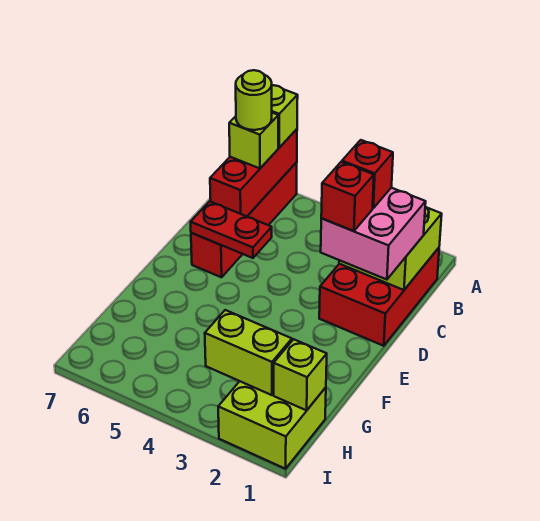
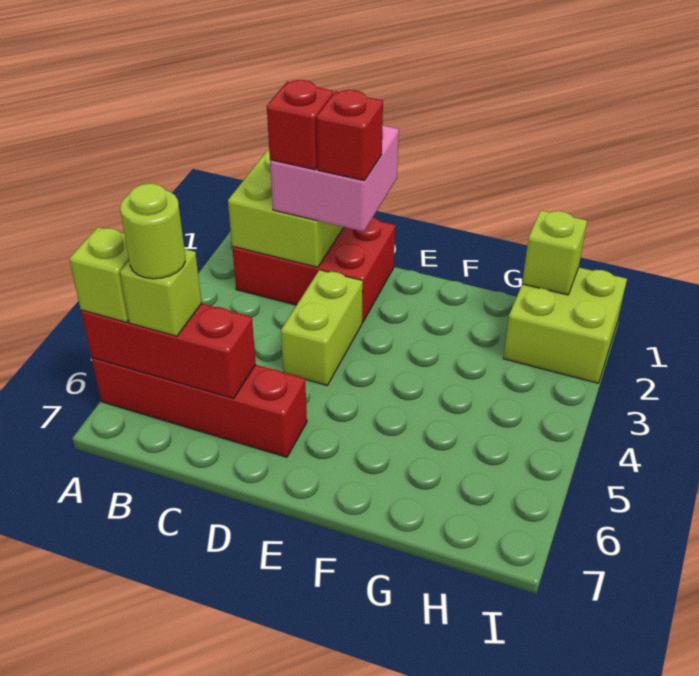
red 1x2 plate [191,201,272,258] -> none
lime 1x2 brick [205,310,292,395] -> lime 1x2 brick moved to [281,270,363,385]

